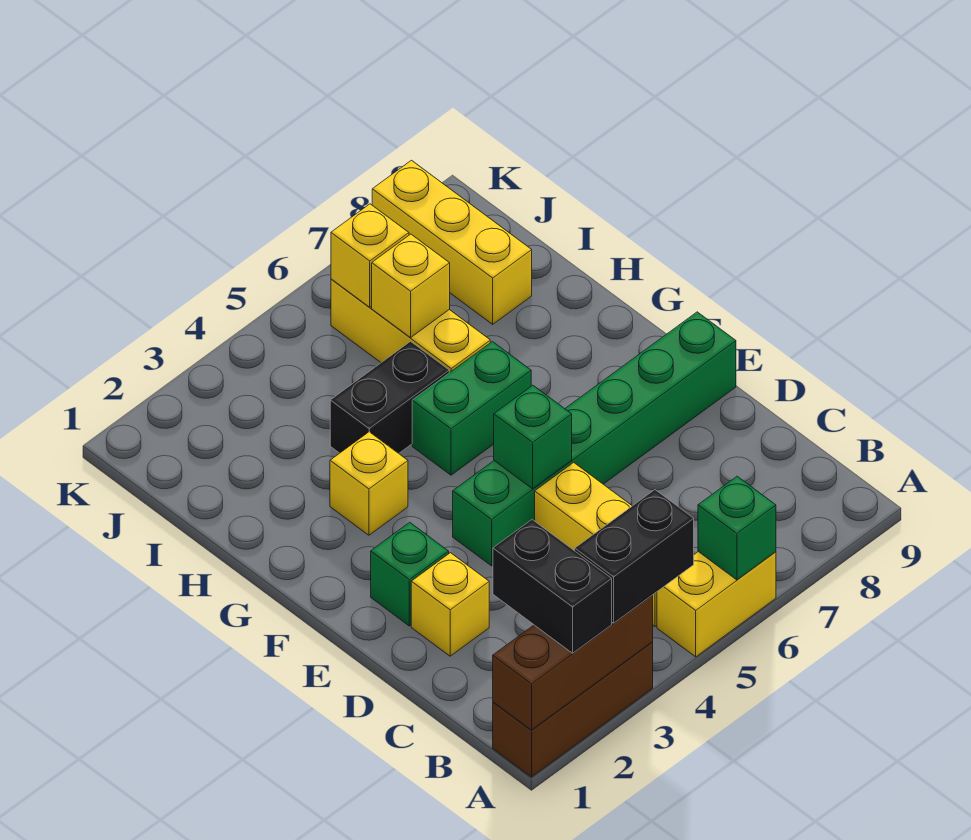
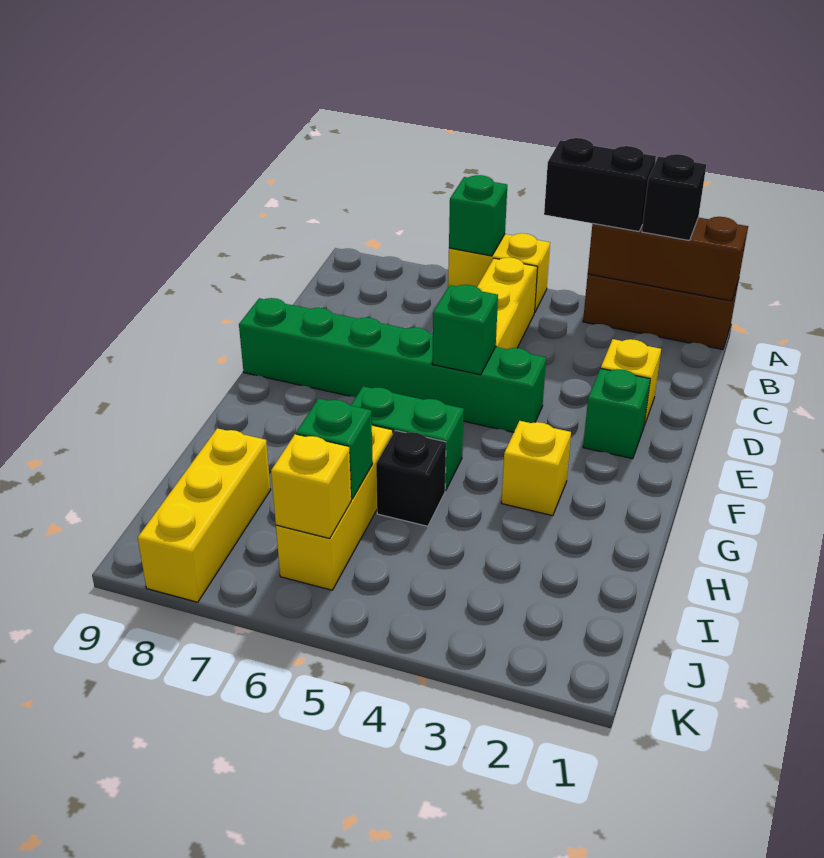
black 1x2 brick [493,520,612,653] -> black 1x1 brick [642,154,706,240]
black 1x2 brick [330,341,449,453] -> black 1x1 brick [376,430,446,526]
yellow 1x1 brick [372,234,450,338] -> green 1x1 brick [296,398,373,499]

